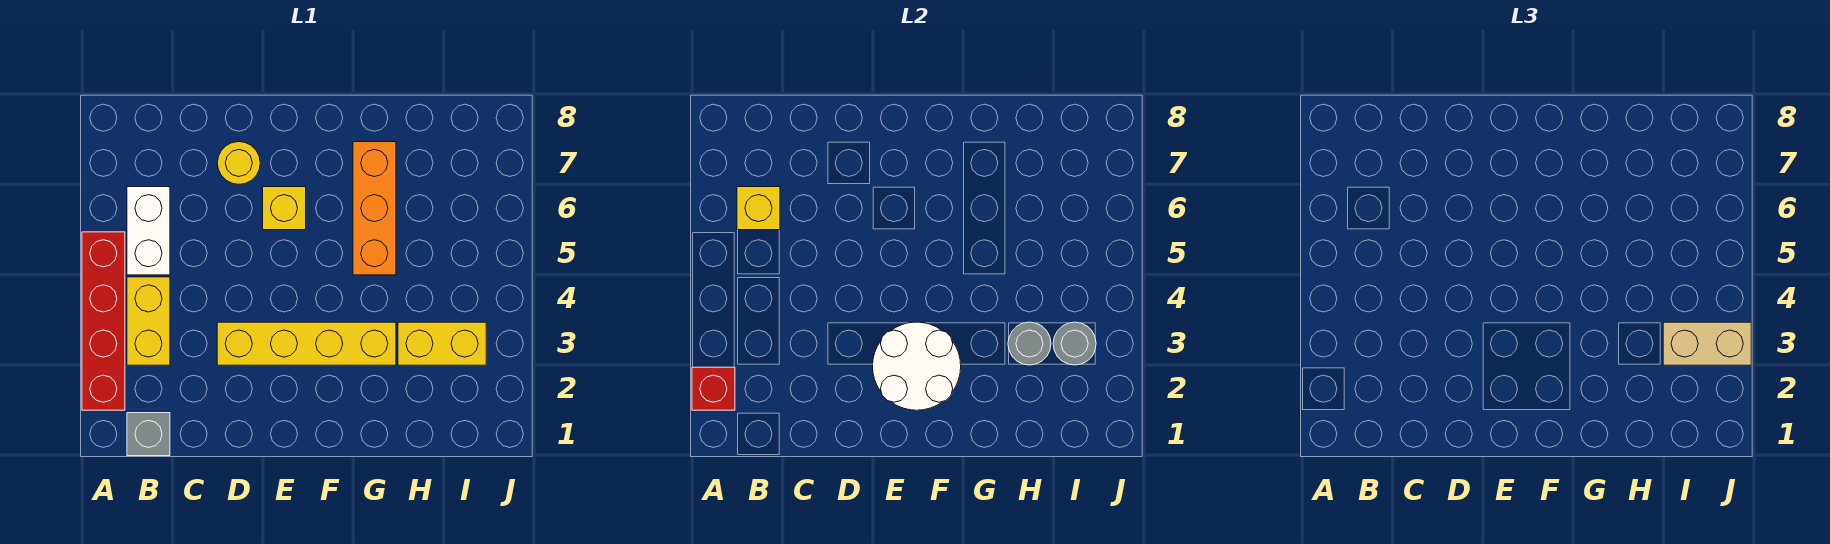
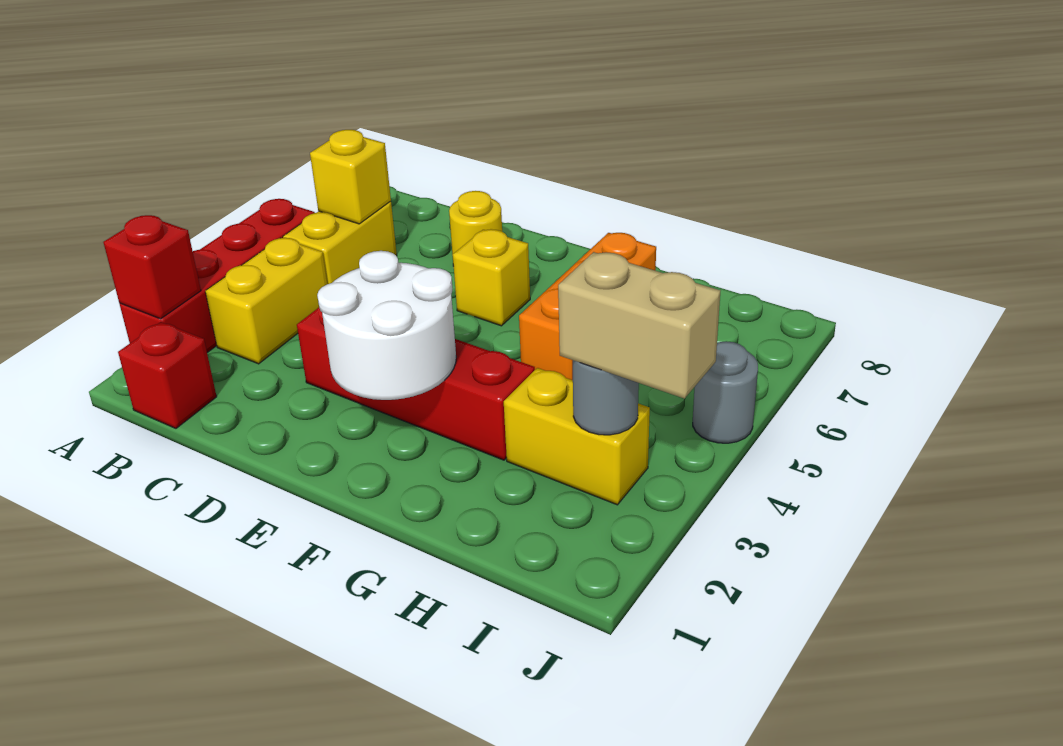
grey 1x1 brick [127,413,170,456] -> red 1x1 brick [118,322,217,428]
white 1x2 brick [127,187,170,275] -> yellow 1x2 brick [283,201,397,284]
yellow 1x4 brick [217,322,396,365] -> red 1x4 brick [297,307,535,460]
grey 1x1 round brick [1008,322,1051,365] -> grey 1x1 round brick moved to [693,341,758,443]

